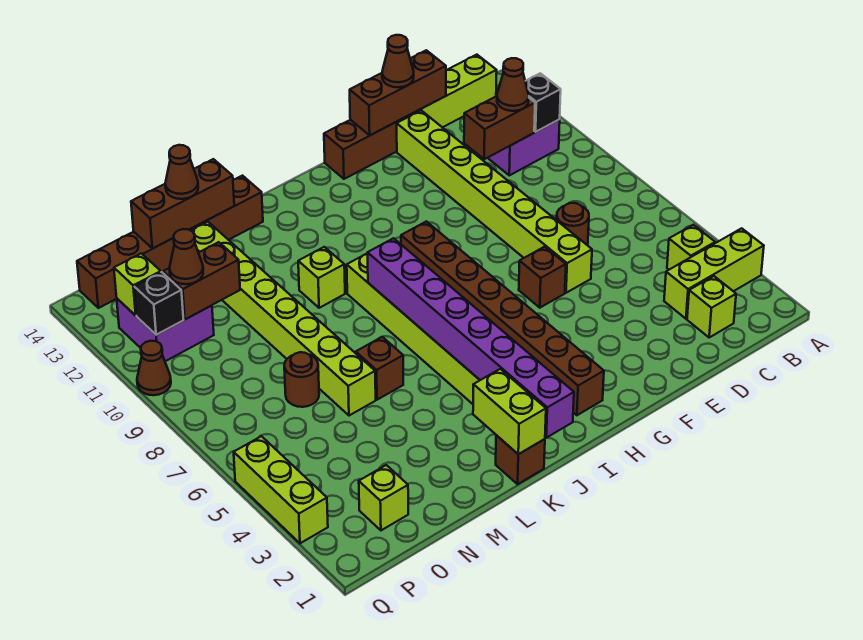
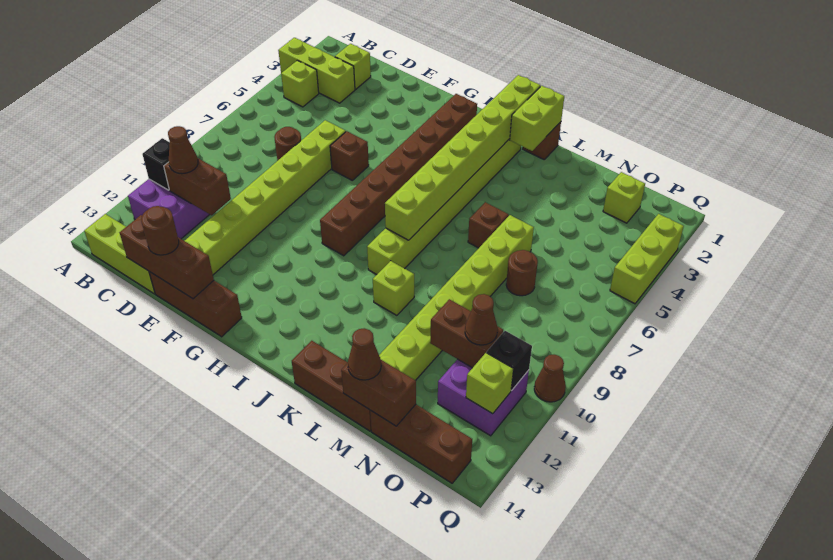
brown 1x1 cone [382,35,414,87] -> brown 1x1 round brick [141,206,179,255]
purple 1x8 brick [367,238,574,438] -> lime 1x8 brick [385,75,541,240]
brown 1x3 brick [131,159,234,248] -> brown 1x2 brick [341,360,416,426]

